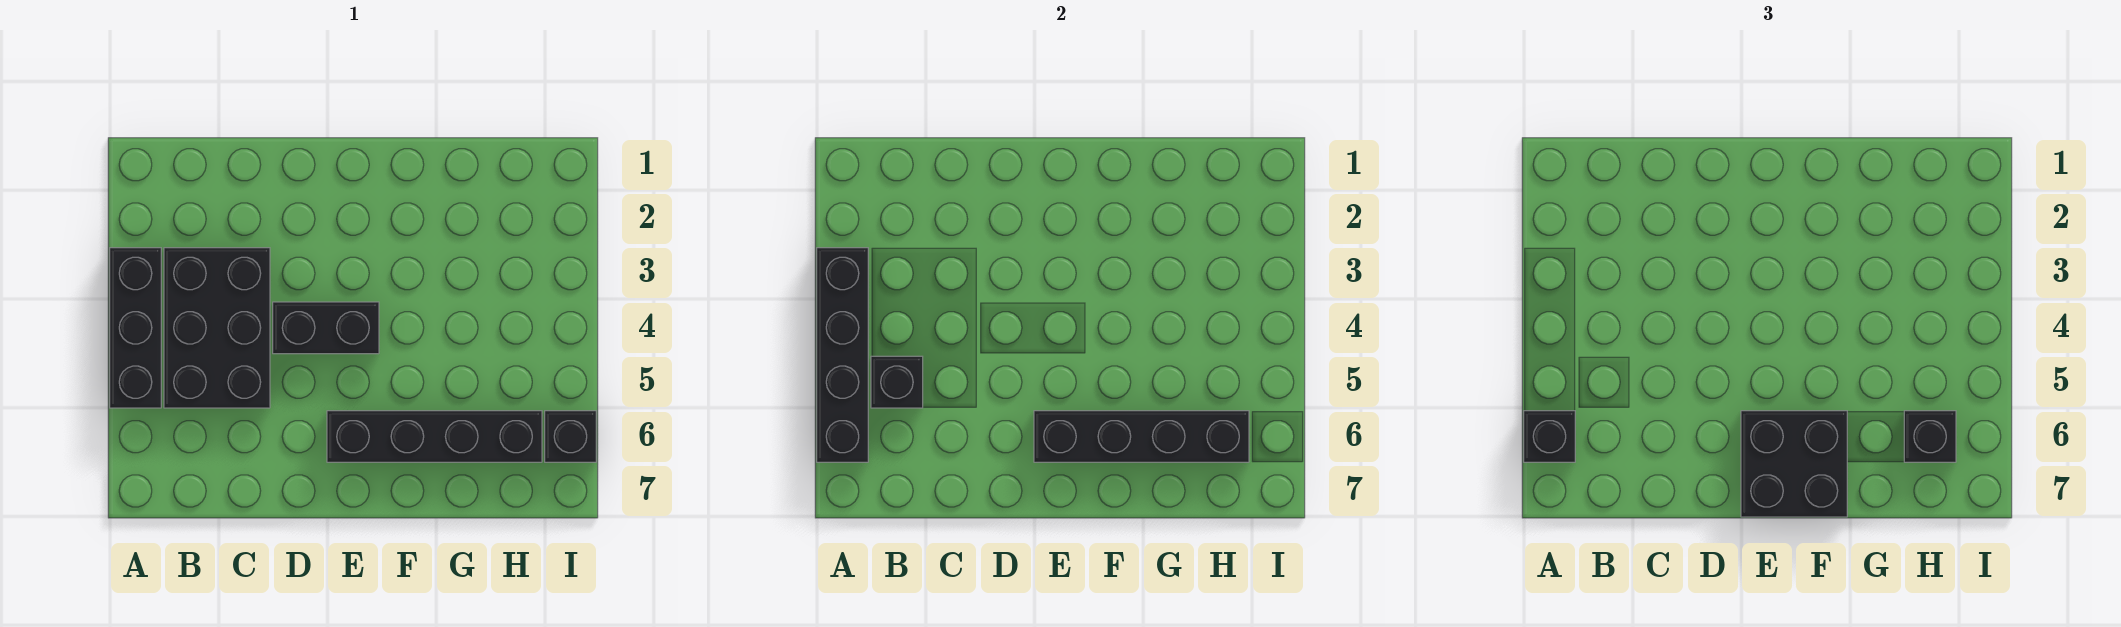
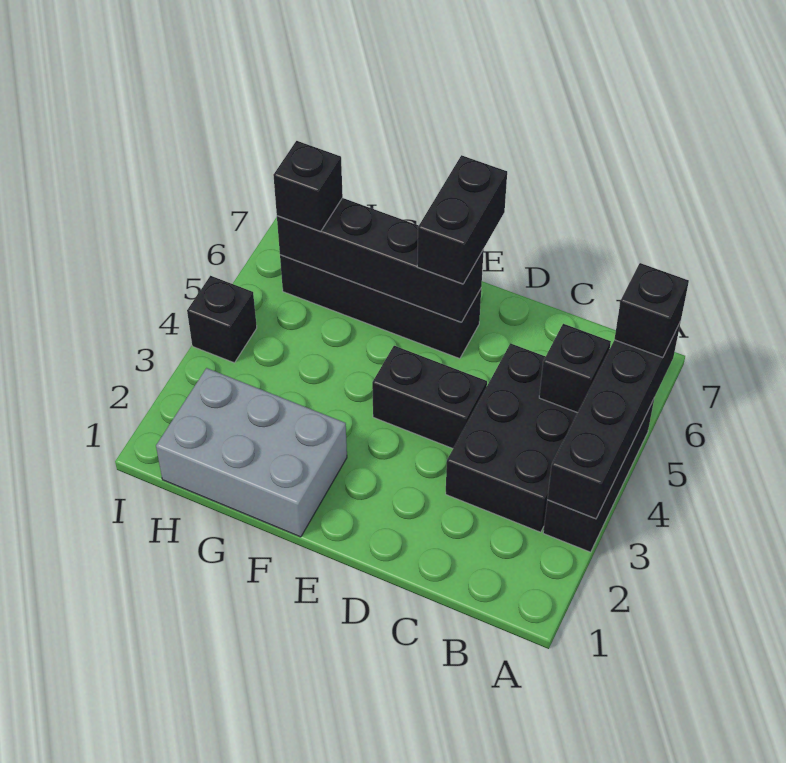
black 2x2 brick [1741,411,1847,517] -> black 1x2 brick [417,155,507,284]
none -> grey 2x3 brick [156,368,347,537]
black 1x1 brick [545,411,596,462] -> black 1x1 brick moved to [187,276,257,363]

